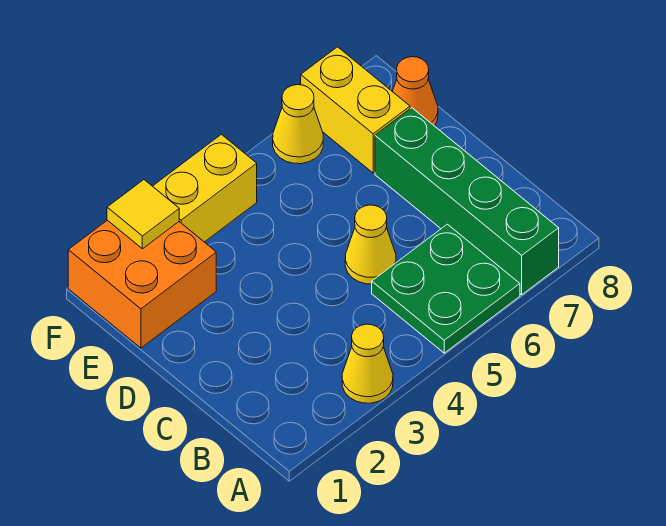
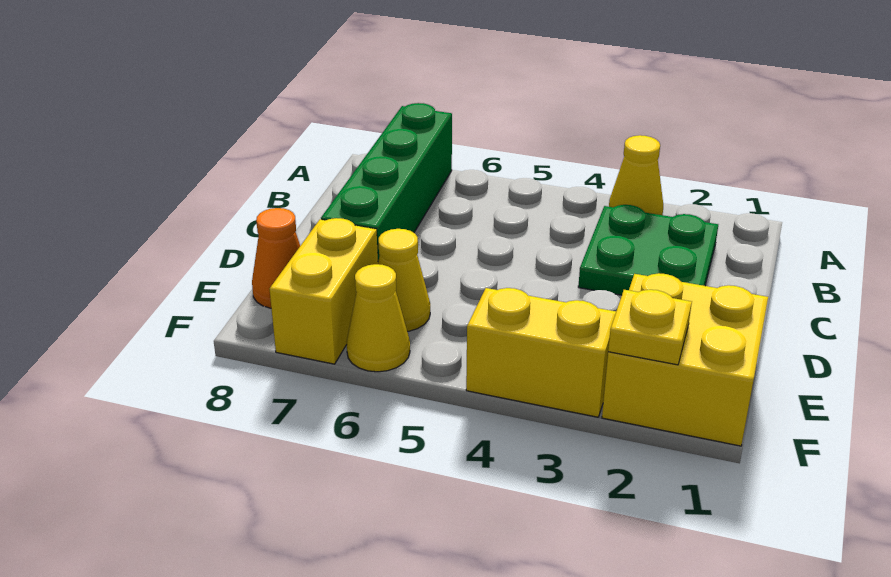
green 2x2 plate [372,224,520,353] -> green 2x2 plate moved to [578,205,718,295]
yellow 1x1 cone [345,205,396,284] -> yellow 1x1 cone moved to [378,229,430,331]
orange 2x2 brick [68,220,216,348] -> yellow 2x2 brick [602,273,768,446]
yellow 1x1 tile [107,180,179,249] -> yellow 1x1 plate [608,290,692,365]

